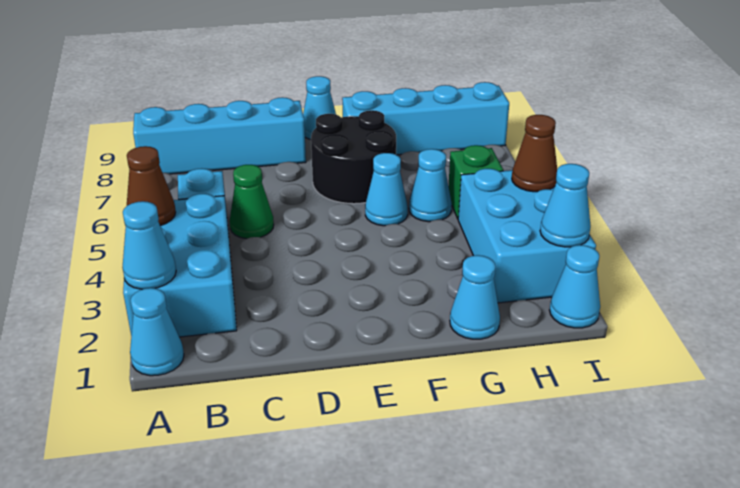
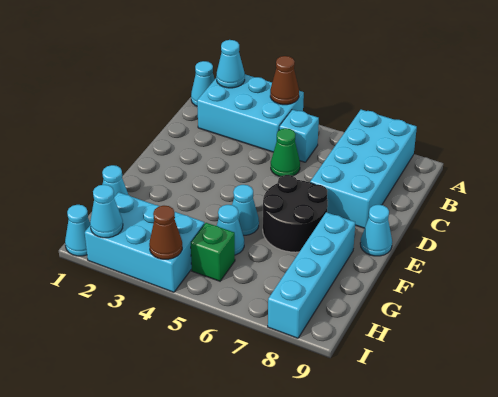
cyan 1x4 brick [133,97,306,174] -> cyan 2x4 brick [310,110,417,228]

